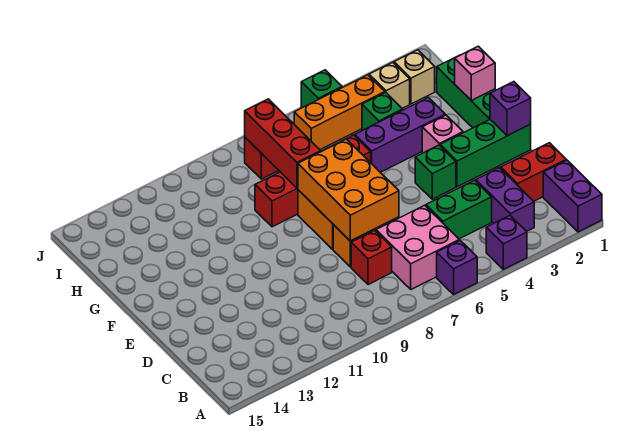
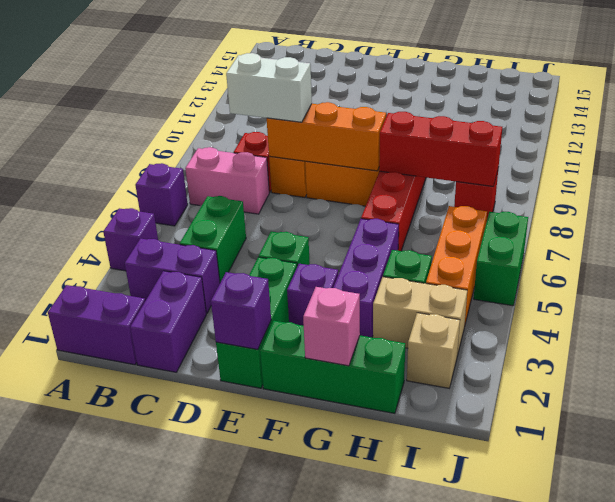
pink 2x2 brick [376,205,459,289] -> pink 1x2 brick [185,147,269,214]
red 1x2 brick [501,143,566,201] -> purple 1x2 brick [130,271,206,372]
none -> white 1x2 brick [226,53,312,122]
orange 2x3 brick [298,139,399,241] -> orange 1x3 brick [267,102,386,171]
pink 1x1 brick [422,115,463,153] -> purple 1x1 brick [287,264,338,326]
tan 1x1 brick [369,62,410,108] -> tan 1x2 brick [373,277,467,356]
green 1x1 brick [301,70,342,108] -> green 1x2 brick [474,212,528,306]

